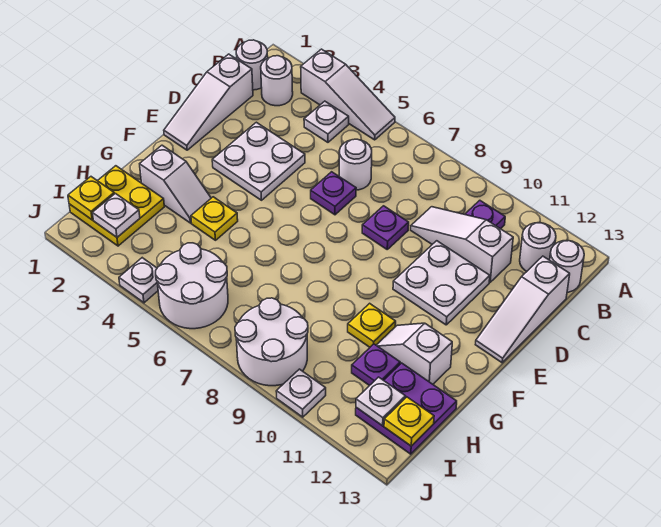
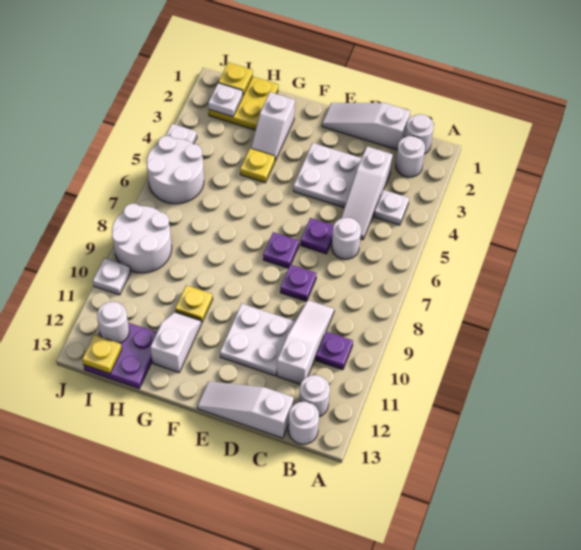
white 1x3 slope [301,49,395,140] -> white 1x3 slope moved to [341,146,393,239]
purple 1x1 plate [352,344,400,386] -> purple 1x1 plate moved to [263,232,299,268]
white 1x1 plate [356,377,406,426] -> white 1x1 round brick [97,302,129,343]

